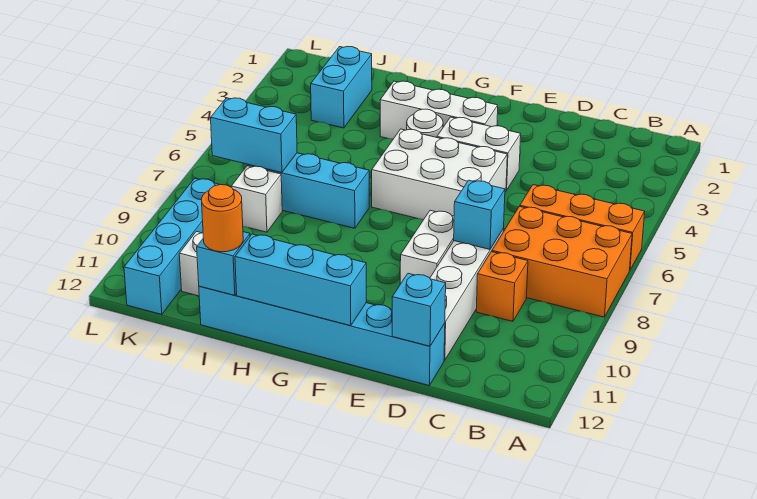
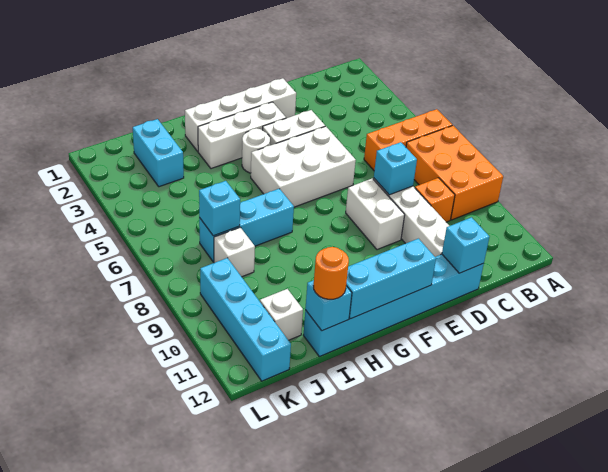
orange 2x3 brick [492,207,632,317] -> orange 2x3 brick turned to [406,126,503,220]
none -> white 1x4 brick [185,78,296,151]
cyan 1x2 brick [211,98,297,172] -> cyan 1x1 brick [199,181,240,236]

